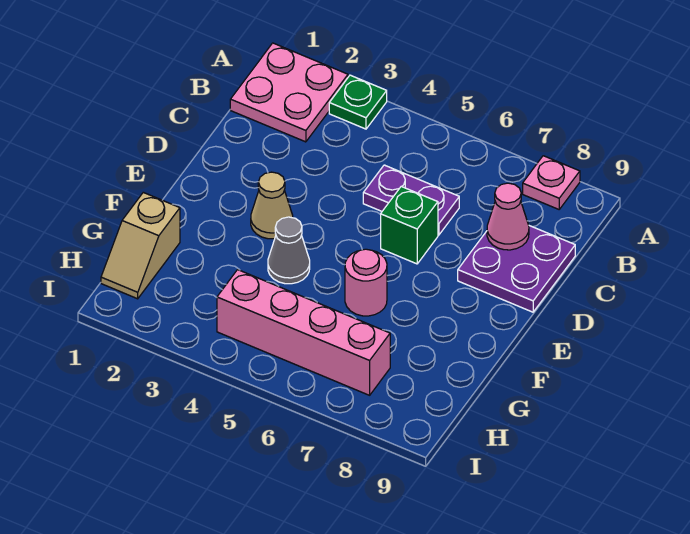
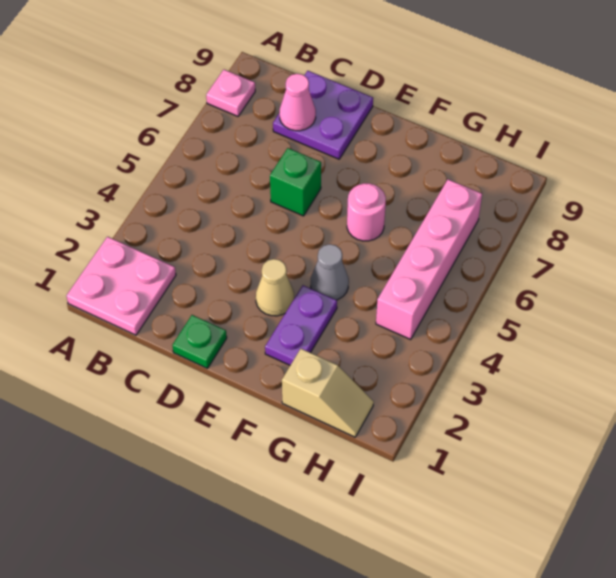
green 1x1 plate [329,75,387,129] -> green 1x1 plate moved to [172,315,227,368]
purple 1x2 plate [363,165,459,235] -> purple 1x2 plate moved to [265,285,337,365]

